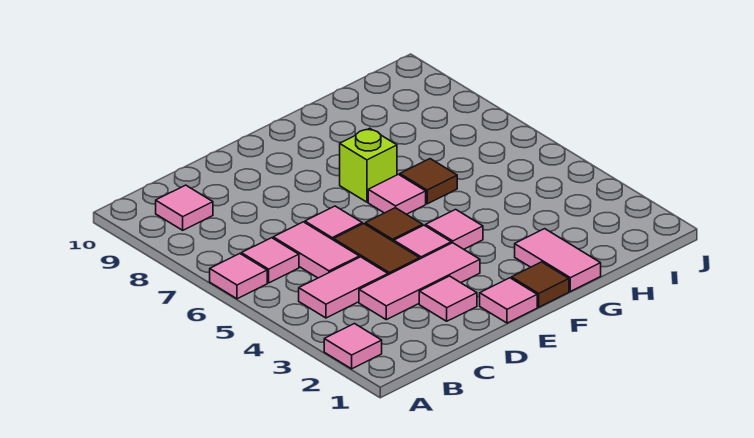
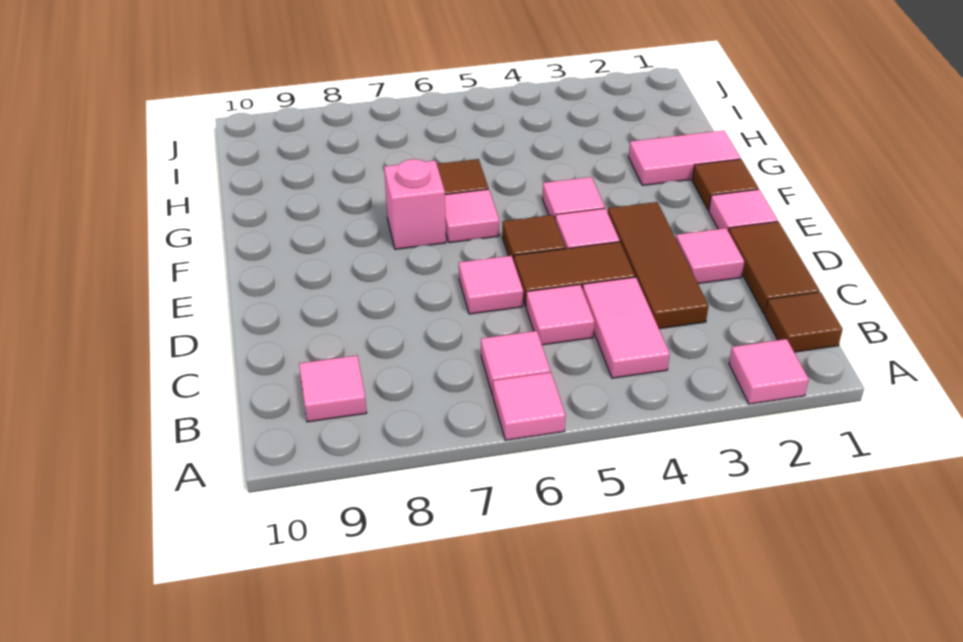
none -> brown 1x1 tile [765,292,843,352]
none -> brown 1x2 tile [728,222,820,314]
pink 1x3 tile [359,243,480,320] -> brown 1x3 tile [608,202,709,329]
pink 1x2 tile [273,222,359,278] -> pink 1x1 tile [526,285,595,345]
lime 1x1 brick [340,128,397,202] -> pink 1x1 brick [384,159,446,249]

